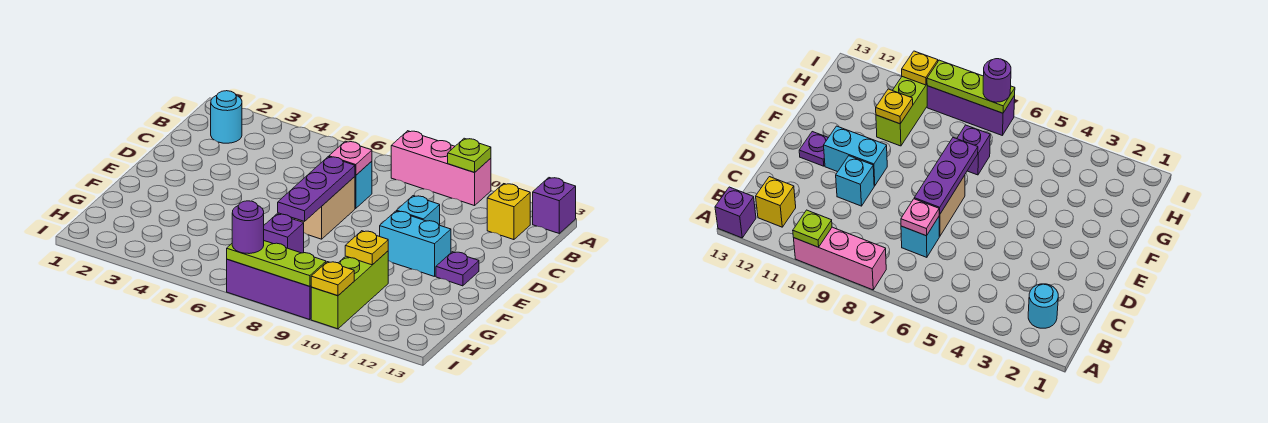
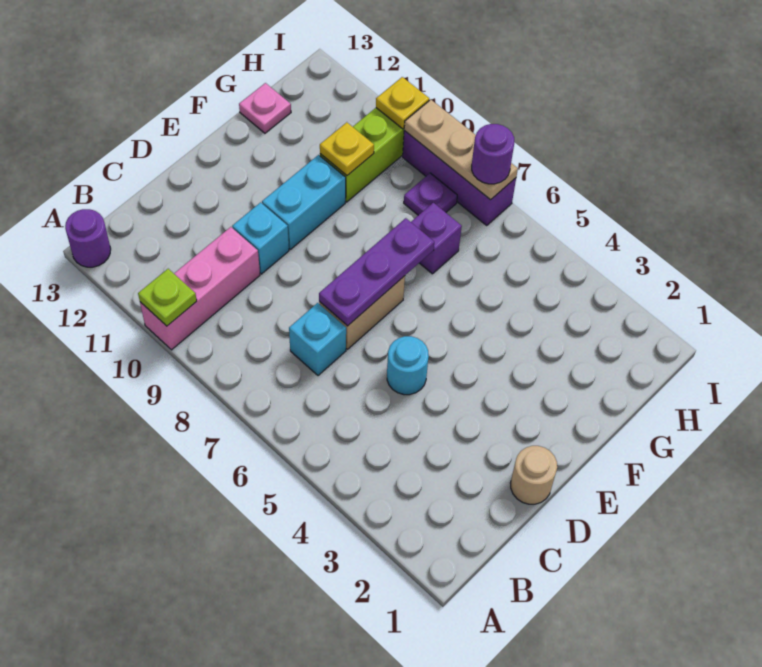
pink 1x3 brick [391,131,491,206] -> pink 1x3 brick turned to [140,227,260,350]
purple 1x1 brick [533,178,576,233] -> purple 1x1 round brick [65,209,111,267]
cyan 1x1 round brick [211,91,242,143] -> cyan 1x1 round brick moved to [387,336,429,395]
yellow 1x1 brick [487,184,530,240] -> none
pink 1x1 plate [329,141,372,175] -> pink 1x1 plate moved to [239,83,291,133]
none -> tan 1x1 round brick [511,446,557,504]
cyan 1x2 brick [380,211,451,277] -> cyan 1x2 brick turned to [262,155,346,249]
purple 1x1 plate [436,252,479,286] -> purple 1x1 plate moved to [404,173,457,215]
lime 1x3 plate [227,241,326,286] -> tan 1x3 plate [404,100,518,200]

